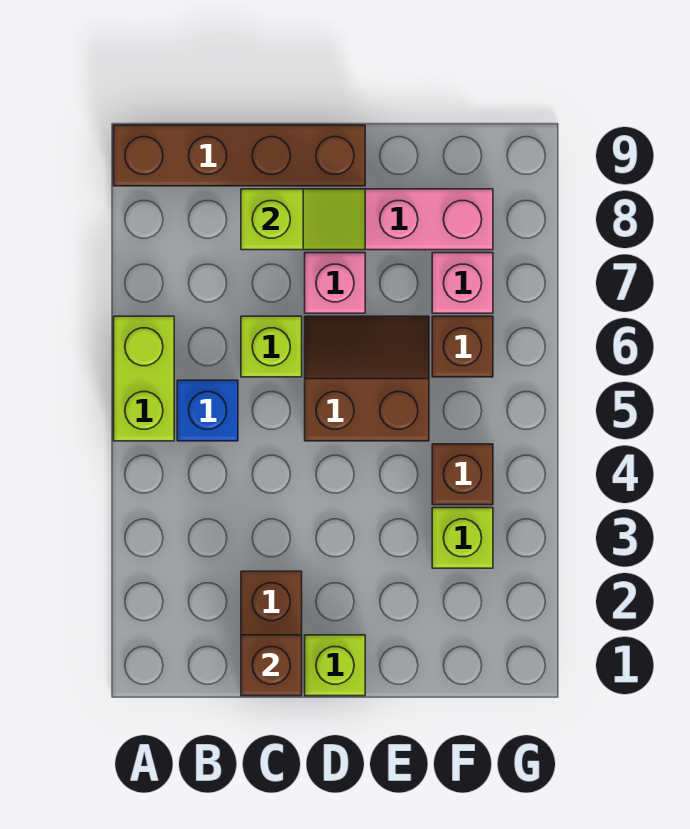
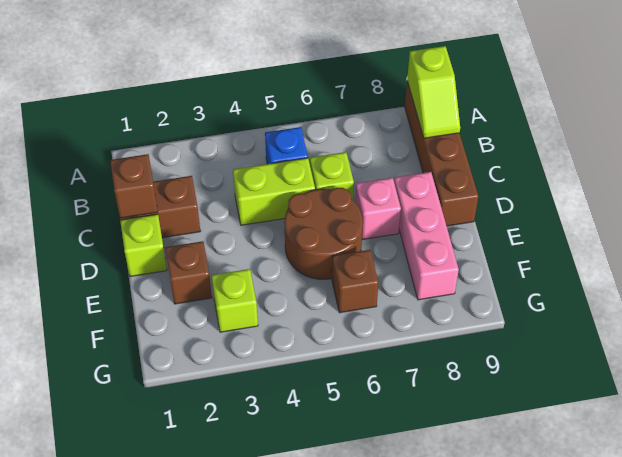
lime 1x2 brick [114,316,174,441] -> lime 1x2 brick moved to [233,158,315,225]
lime 1x2 slope [241,189,365,250] -> lime 1x2 slope moved to [407,46,460,138]
brown 2x2 slope [305,316,429,441] -> brown 2x2 round brick [284,188,363,279]
brown 1x1 brick [432,444,493,505] -> brown 1x1 brick moved to [165,241,212,304]
pink 1x1 brick [432,253,493,313] -> none

